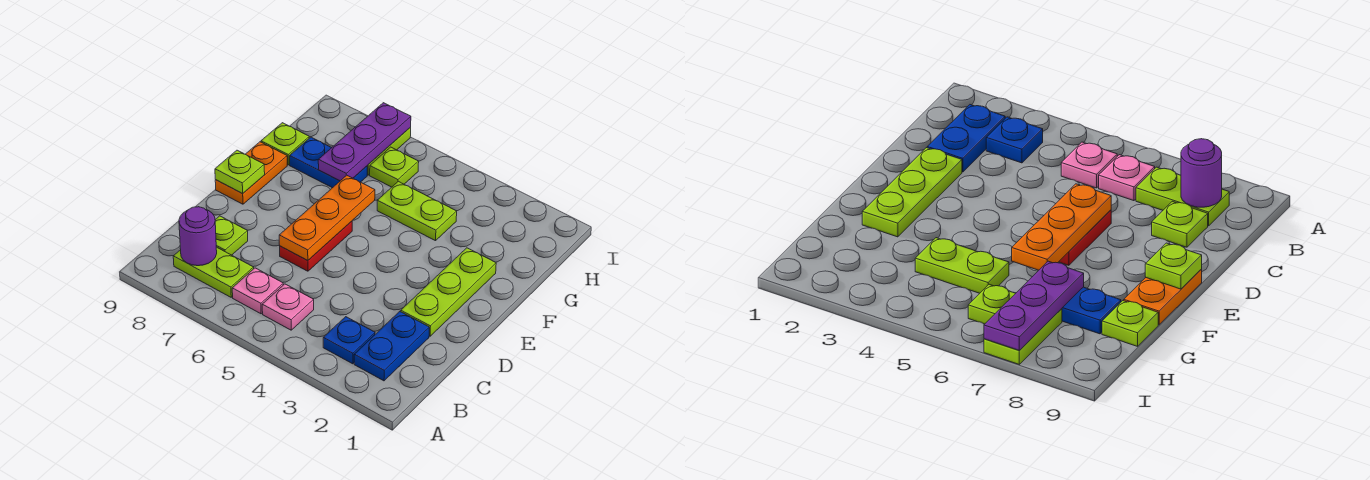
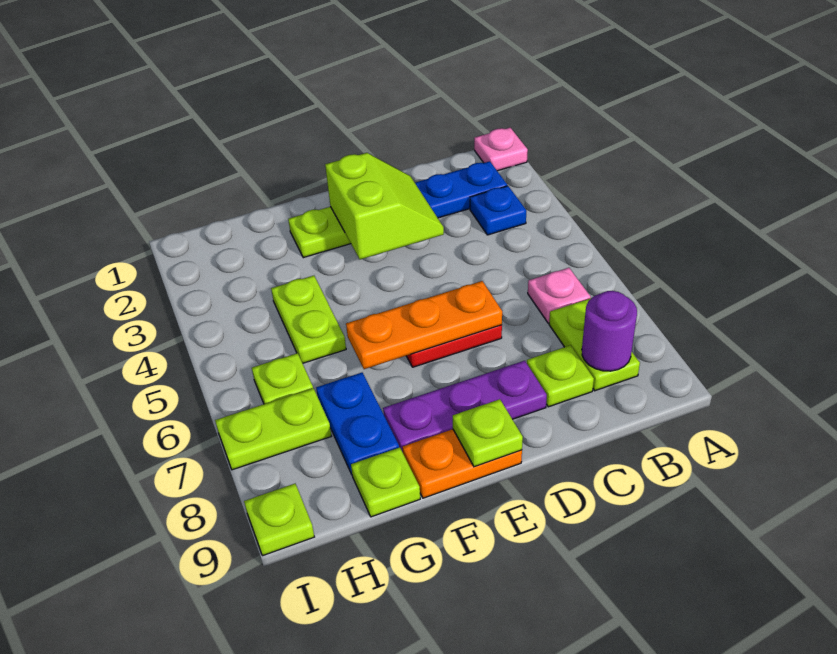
pink 1x1 plate [262,284,314,330] -> pink 1x1 plate moved to [474,128,528,171]
none -> lime 2x2 slope [325,153,444,259]
purple 1x3 plate [318,103,411,181] -> purple 1x3 plate moved to [383,361,547,452]
none -> lime 1x1 plate [244,484,314,556]

